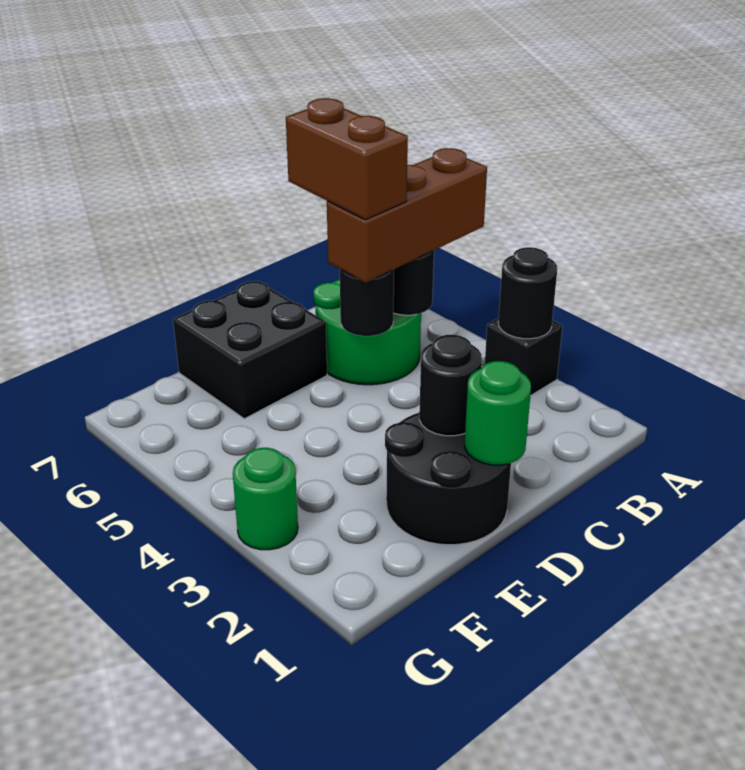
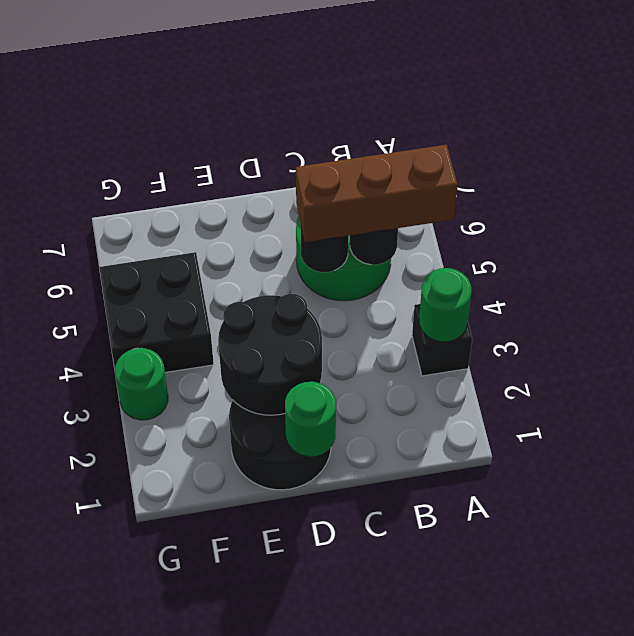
black 1x1 round brick [498,247,557,339] -> green 1x1 round brick [419,268,472,342]
brown 1x2 brick [286,98,408,220] -> none
black 1x1 round brick [419,335,482,436] -> black 2x2 round brick [218,294,322,415]
black 2x2 brick [173,281,327,419] -> black 2x2 brick moved to [99,252,214,372]

